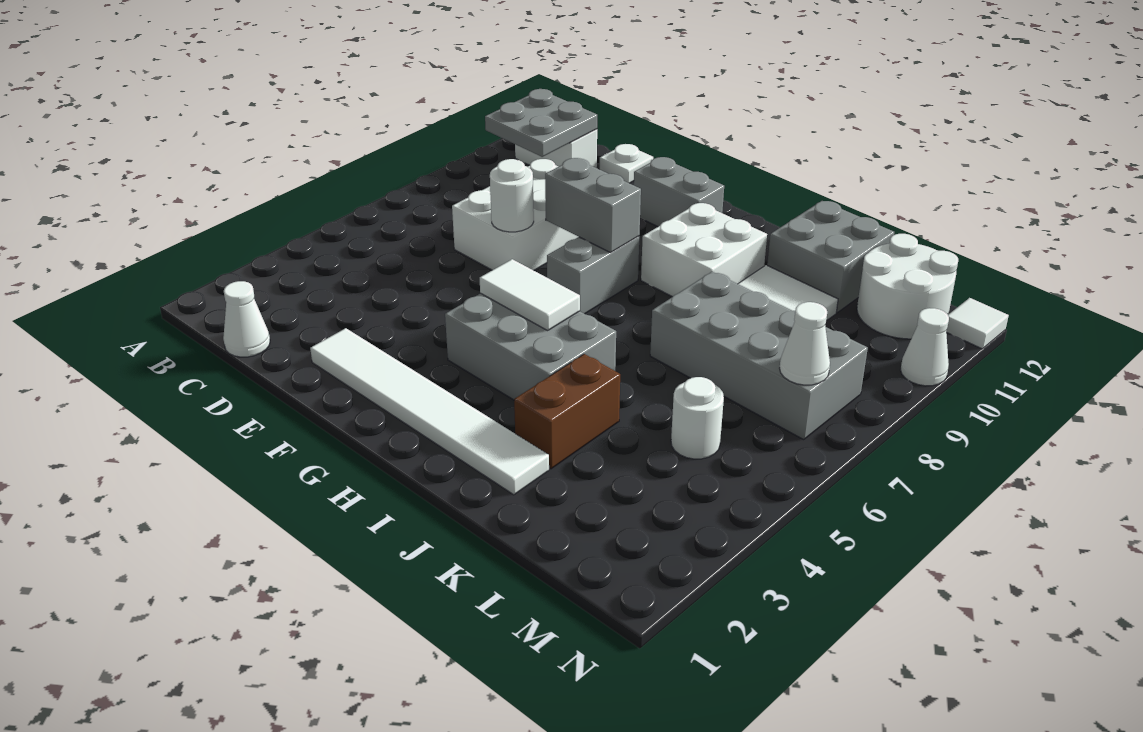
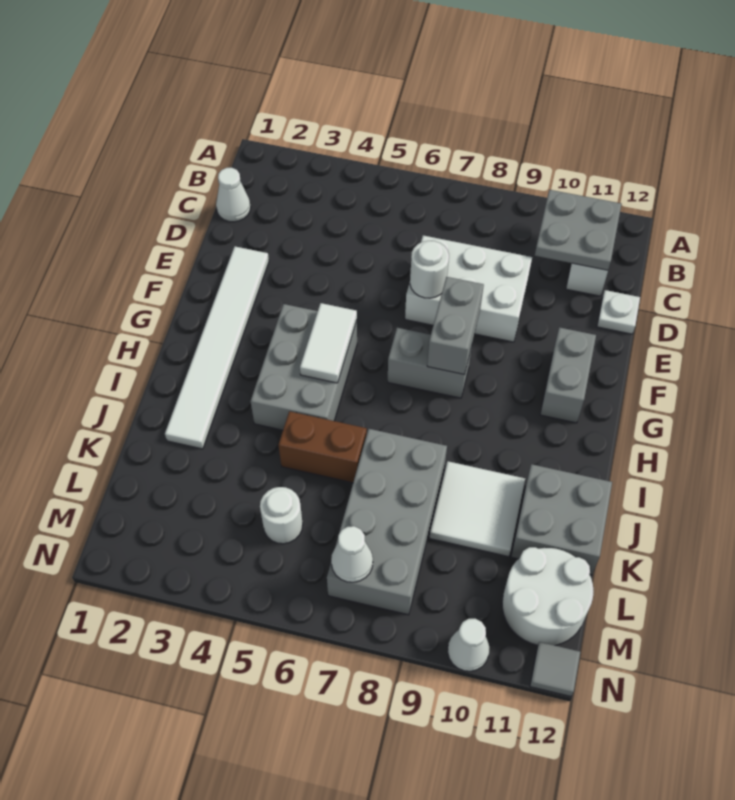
white 2x2 brick [641,203,767,297] -> none
brown 1x2 brick [514,354,620,469] -> brown 1x2 brick moved to [279,411,367,483]
white 1x1 tile [946,298,1009,349] -> grey 1x1 tile [530,642,580,696]

